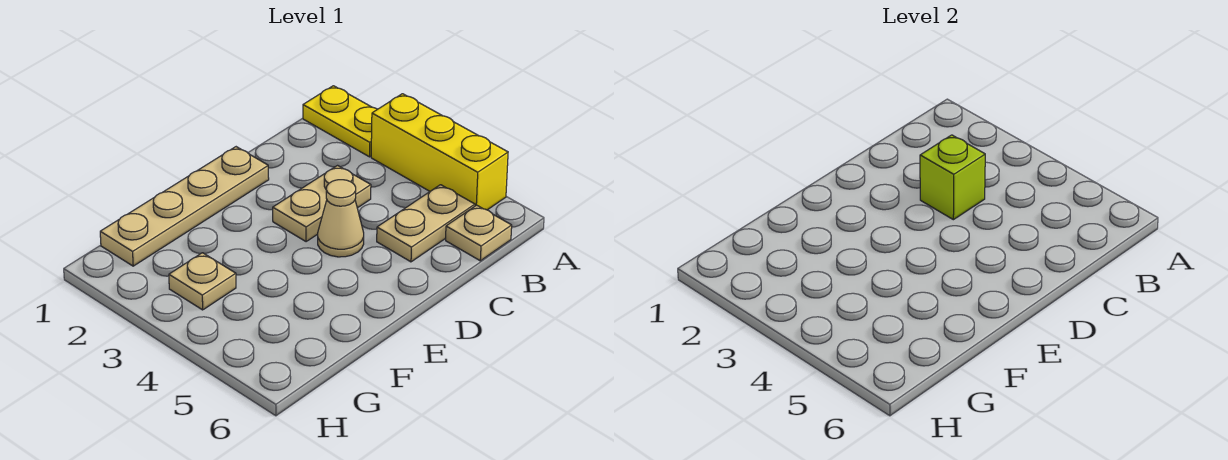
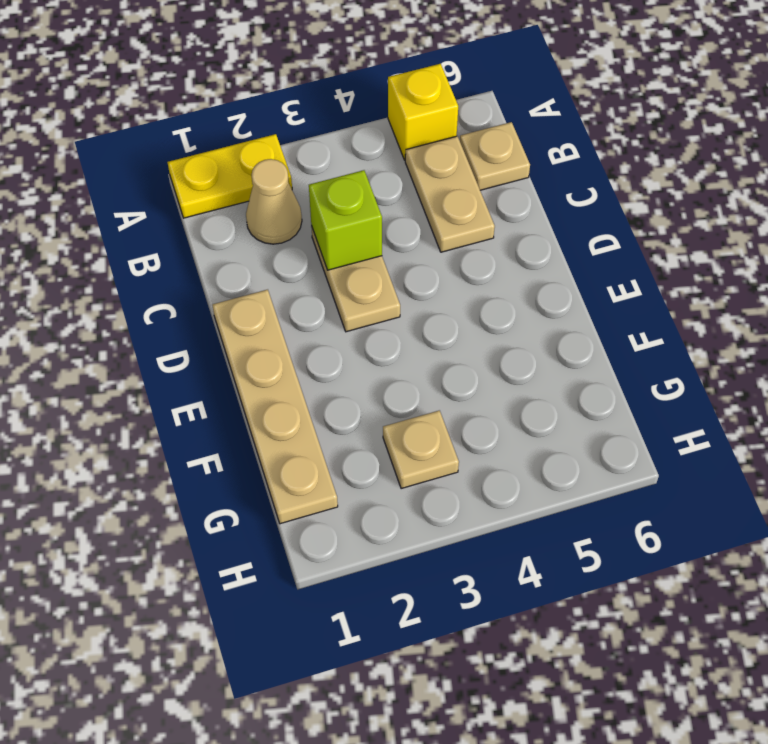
yellow 1x3 brick [371,94,508,210] -> yellow 1x1 brick [388,64,458,160]
tan 1x1 cone [318,180,364,257] -> tan 1x1 cone moved to [246,159,302,244]

